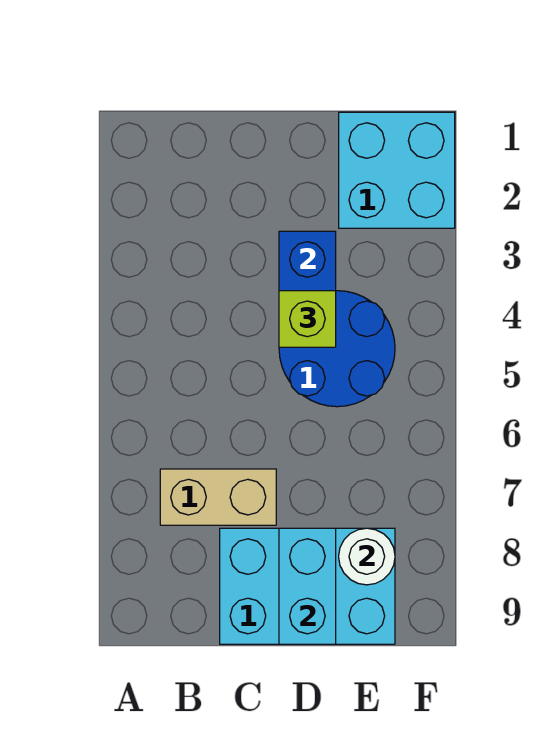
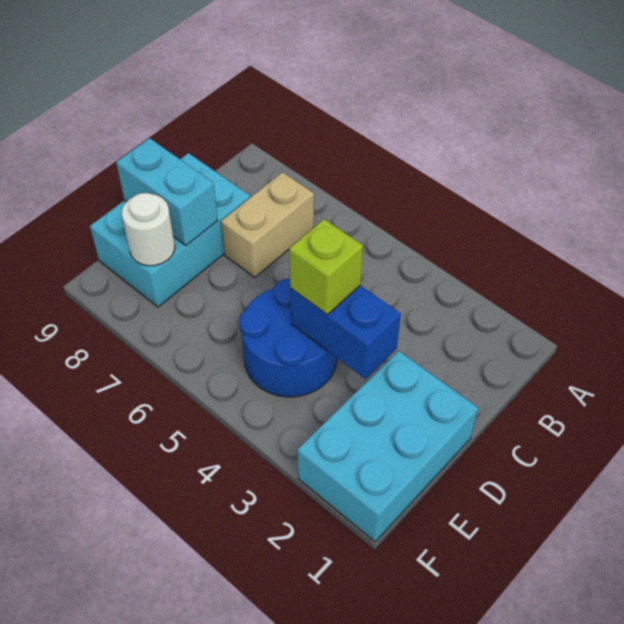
cyan 2x2 brick [339,112,455,228] -> cyan 2x3 brick [297,351,478,542]

